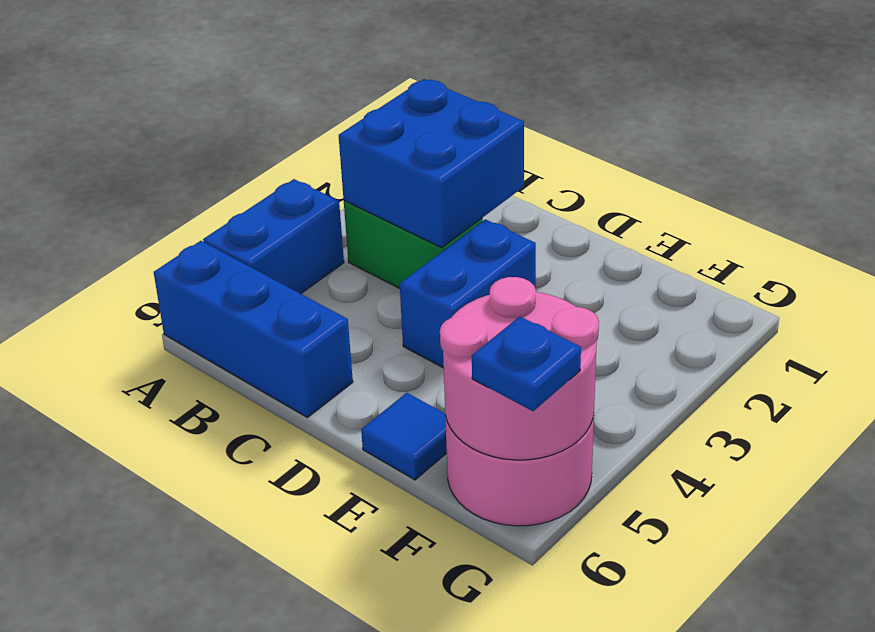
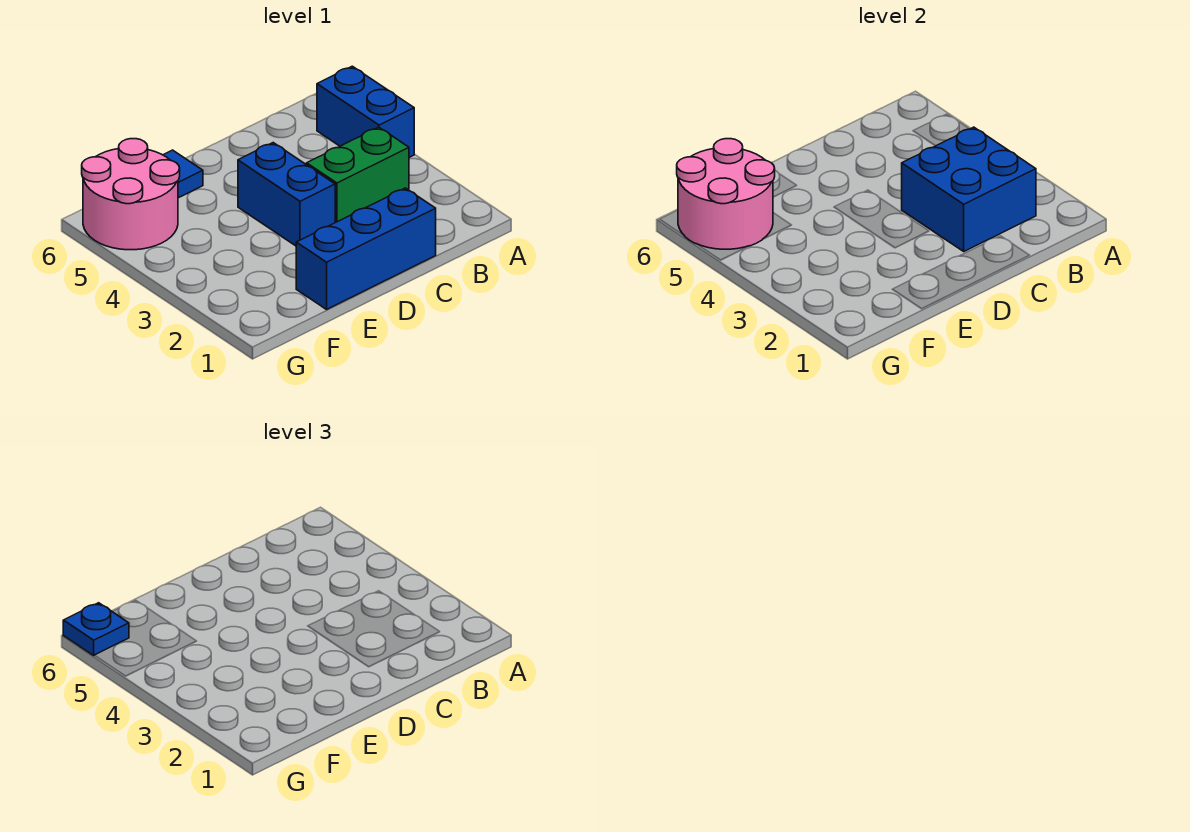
blue 1x3 brick [154,241,353,417] -> blue 1x3 brick moved to [296,188,436,309]

